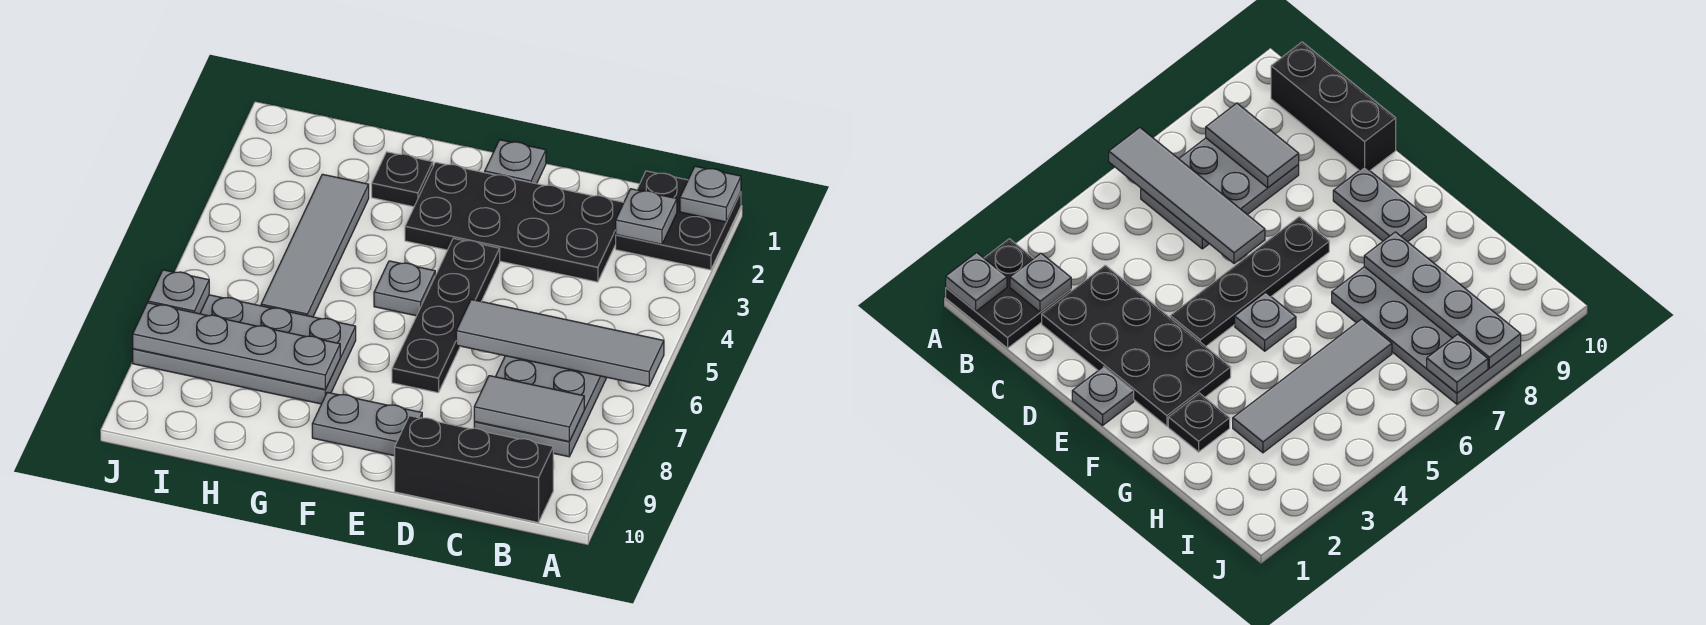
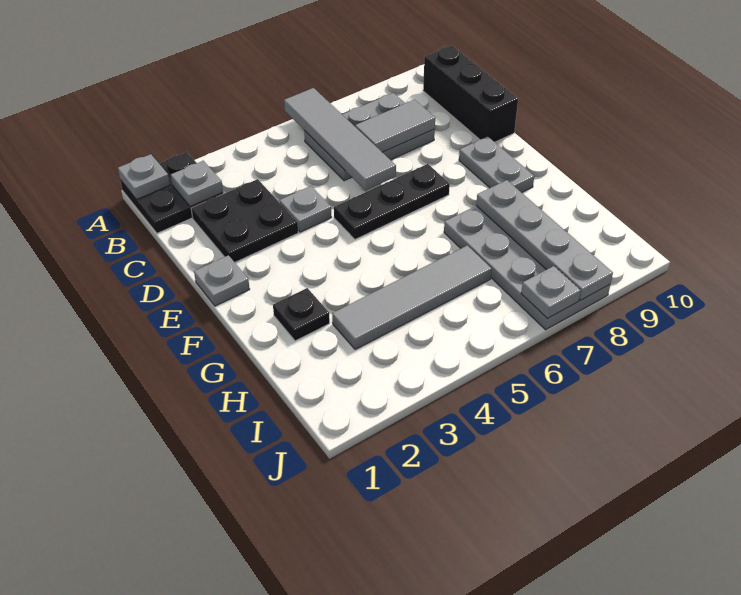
grey 1x2 tile [474,376,584,442] -> grey 1x2 tile turned to [355,100,435,152]
black 2x4 plate [405,162,624,282] -> black 2x2 plate [191,179,298,262]
black 1x4 plate [392,238,500,393] -> black 1x3 plate [334,164,450,239]
grey 1x1 plate [374,261,435,316] -> grey 1x1 plate moved to [279,186,332,232]

